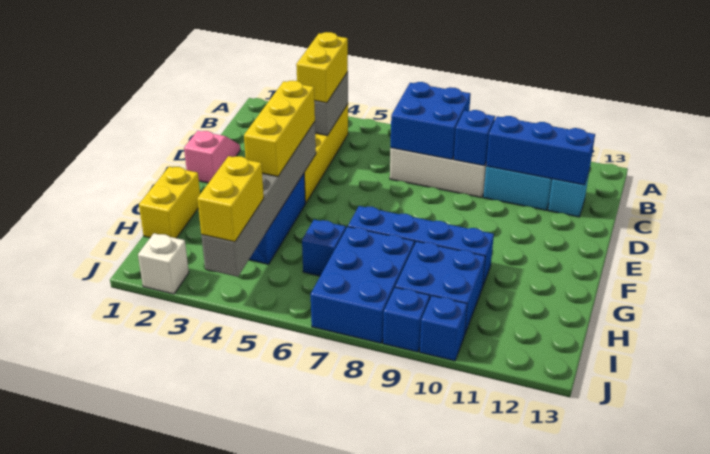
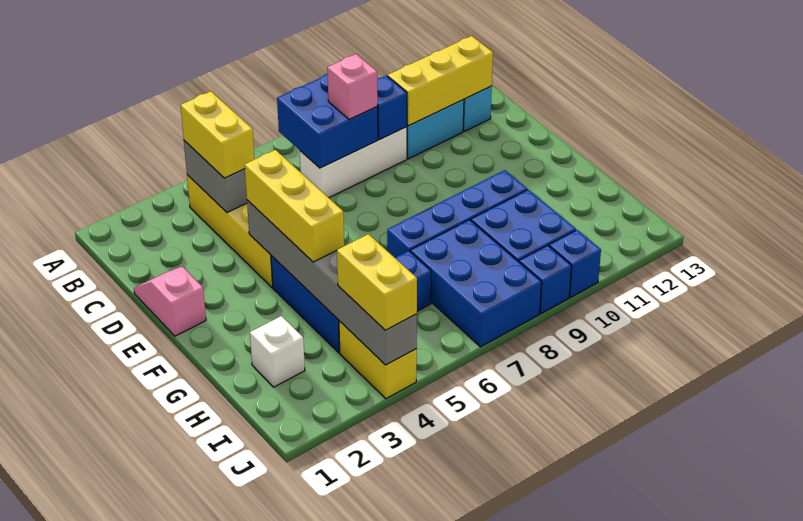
none -> pink 1x1 brick [327,54,378,120]
blue 1x3 brick [486,116,595,185] -> yellow 1x3 brick [388,36,493,126]
yellow 1x2 brick [139,167,200,238] -> yellow 1x2 brick moved to [339,321,417,399]
white 1x1 brick [138,233,189,294] -> white 1x1 brick moved to [250,316,305,387]

